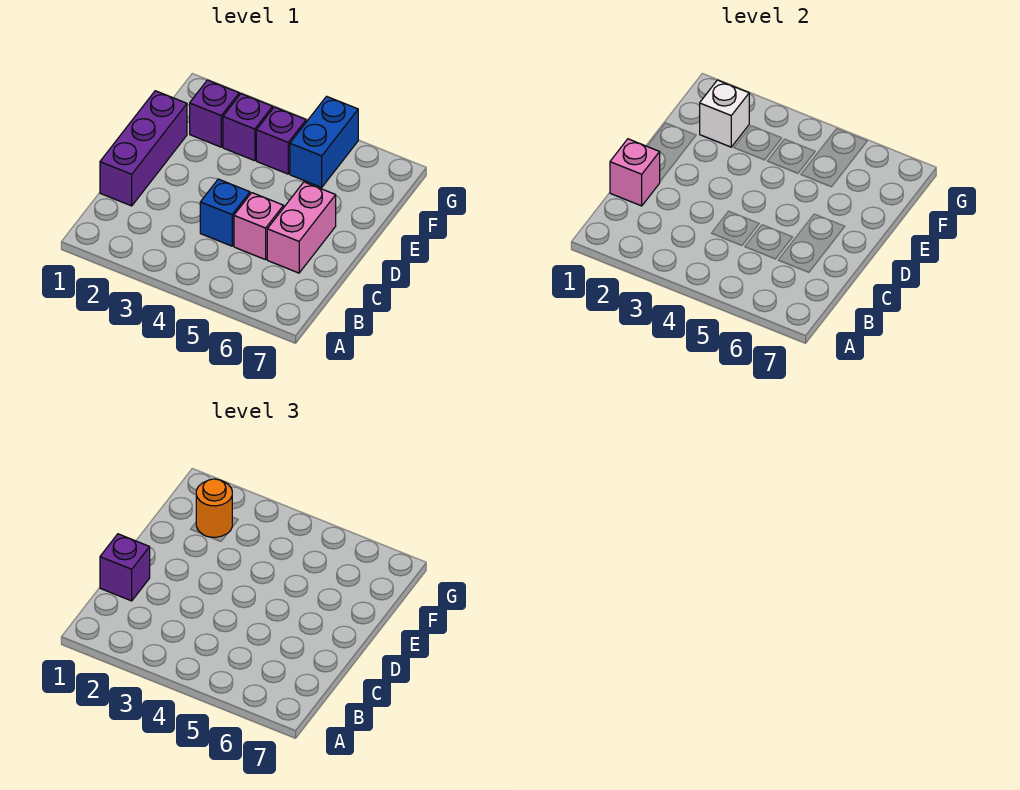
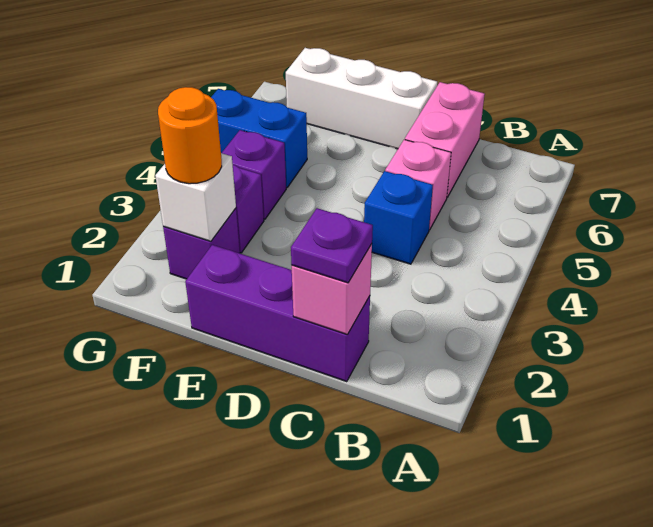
purple 1x1 brick [100,534,150,601] -> purple 1x1 plate [291,208,373,283]
pink 1x2 brick [267,182,336,273] -> pink 1x2 brick turned to [405,82,485,197]
none -> white 1x3 brick [286,48,437,149]

